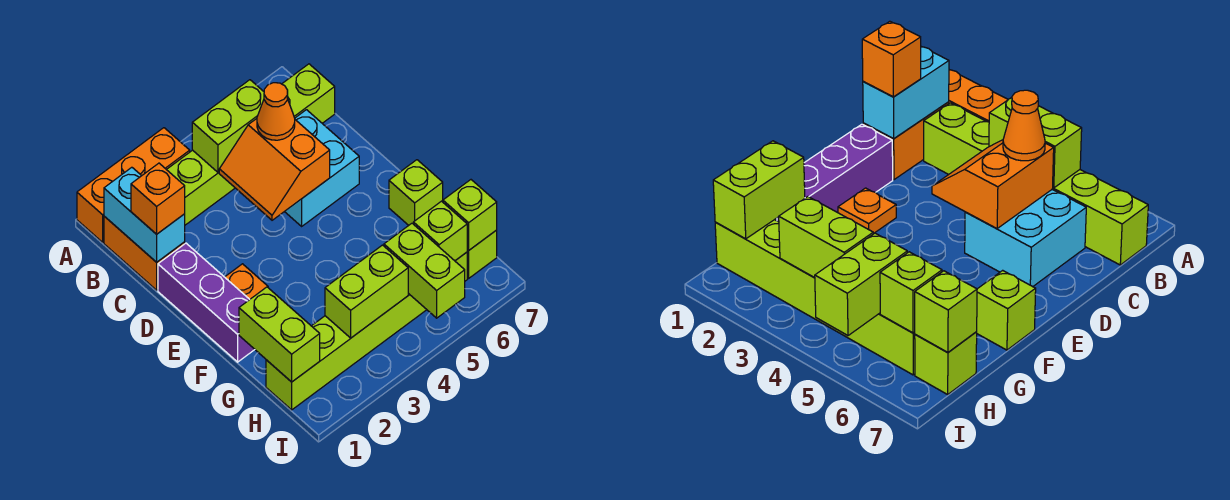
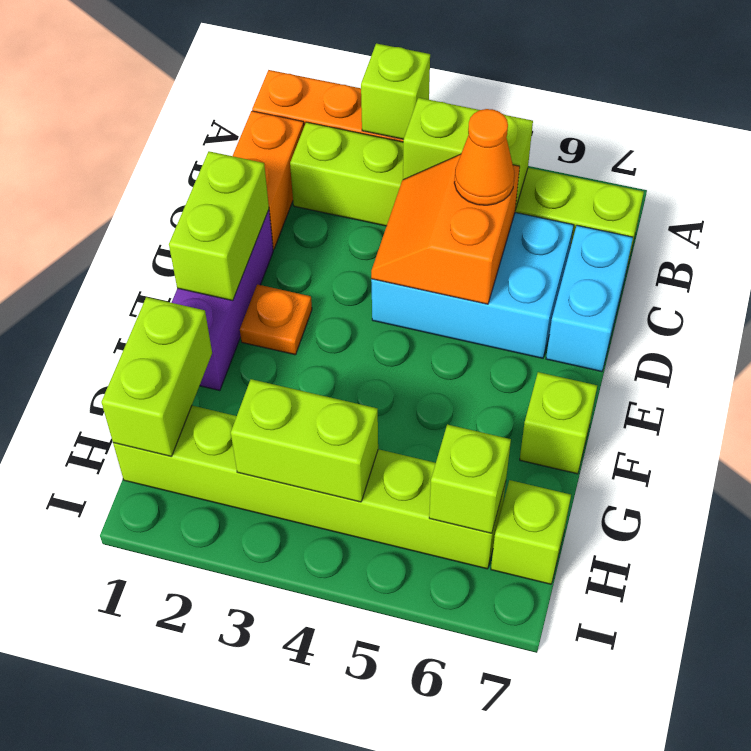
cyan 1x2 brick [104,167,185,262] -> cyan 1x2 brick moved to [546,225,633,372]
orange 1x1 brick [131,163,185,234] -> none
cyan 2x2 brick [285,110,359,226] -> cyan 2x3 brick [371,212,574,358]
lime 1x2 brick [384,223,465,318] -> lime 1x2 brick moved to [169,151,269,301]
lime 1x1 brick [443,180,497,251] -> lime 1x1 brick moved to [361,43,430,139]

